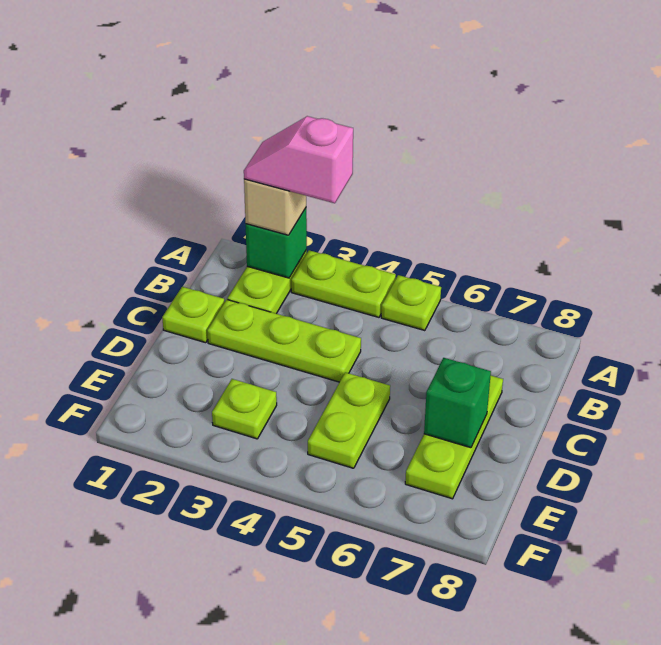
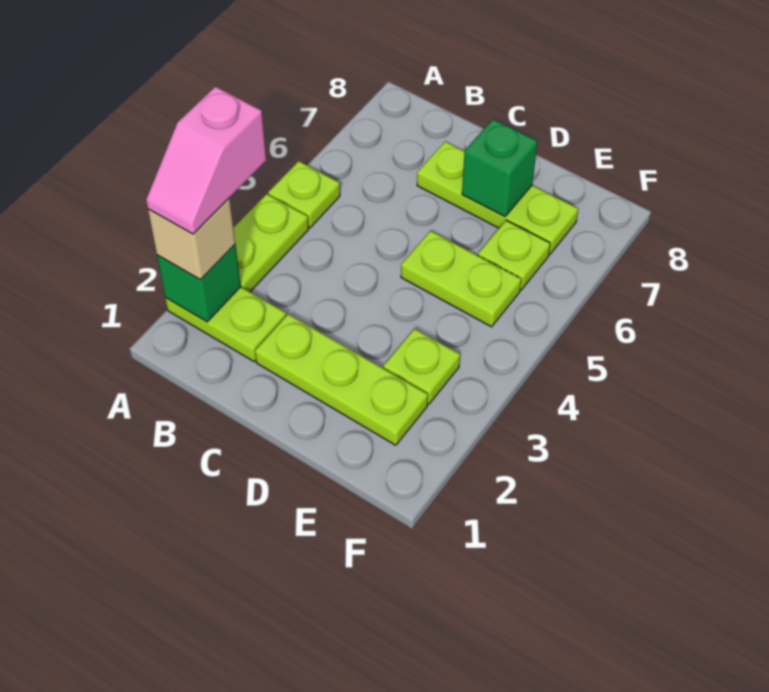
lime 1x1 plate [162,287,225,343] -> lime 1x1 plate moved to [478,220,550,290]
lime 1x3 plate [207,300,361,382] -> lime 1x3 plate turned to [255,314,428,445]

